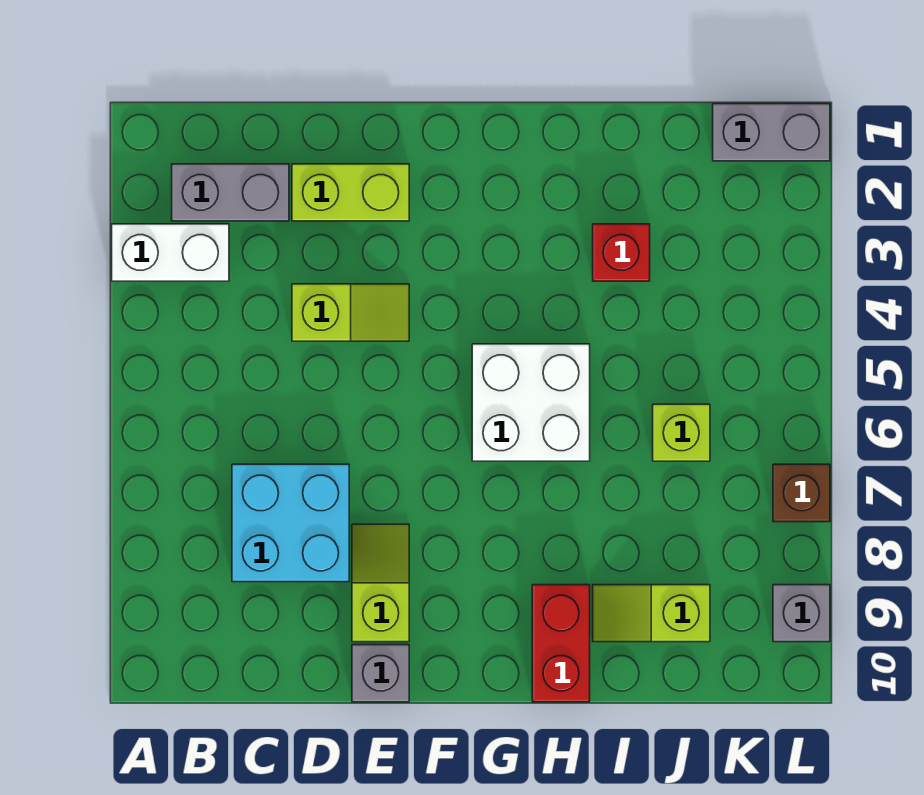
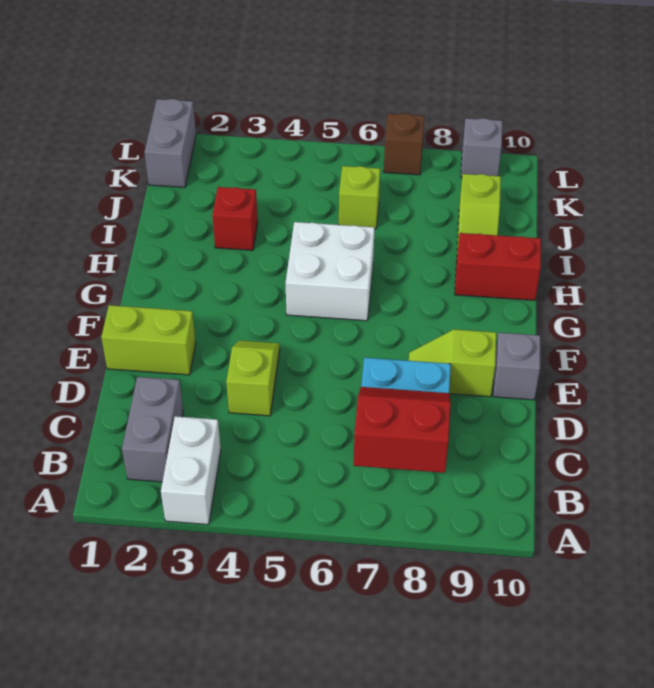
none -> red 2x2 slope [354,387,451,473]
lime 1x2 brick [292,164,409,221] -> lime 1x2 brick turned to [101,305,196,375]

